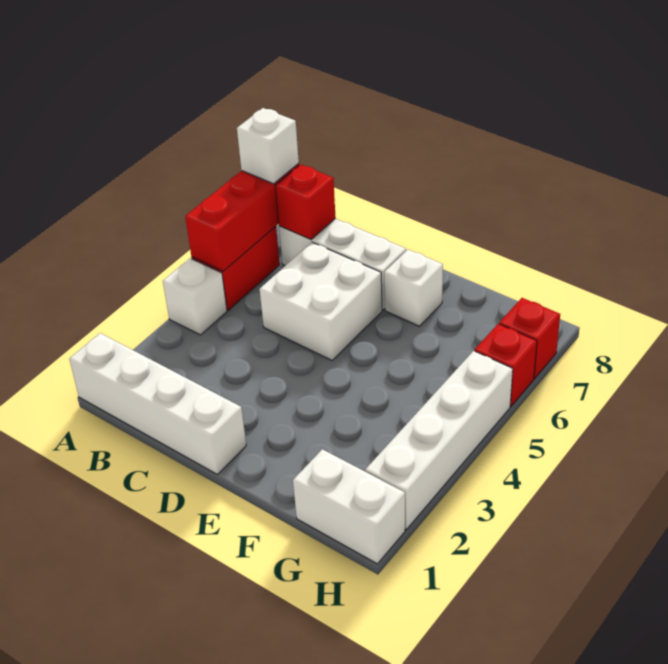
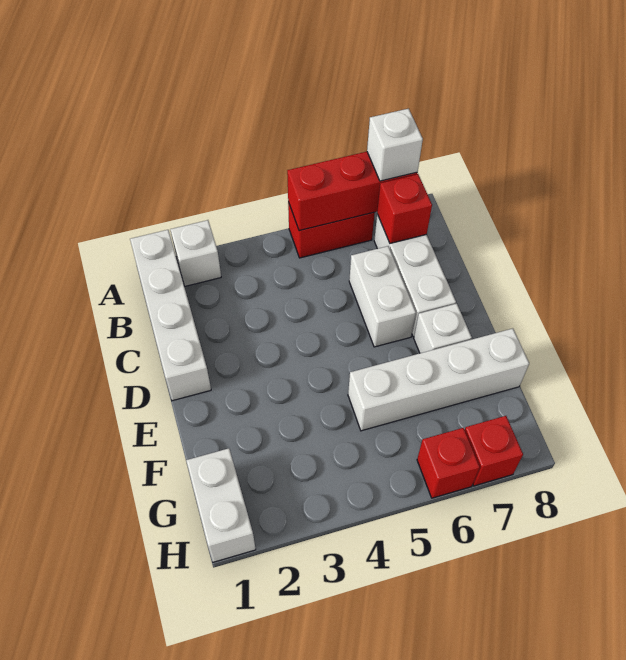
white 1x1 brick [163,258,227,335] -> white 1x1 brick moved to [170,220,221,287]
white 2x2 brick [260,242,382,360] -> white 1x2 brick [349,246,416,347]
white 1x4 brick [365,351,513,530] -> white 1x4 brick moved to [348,329,529,431]

